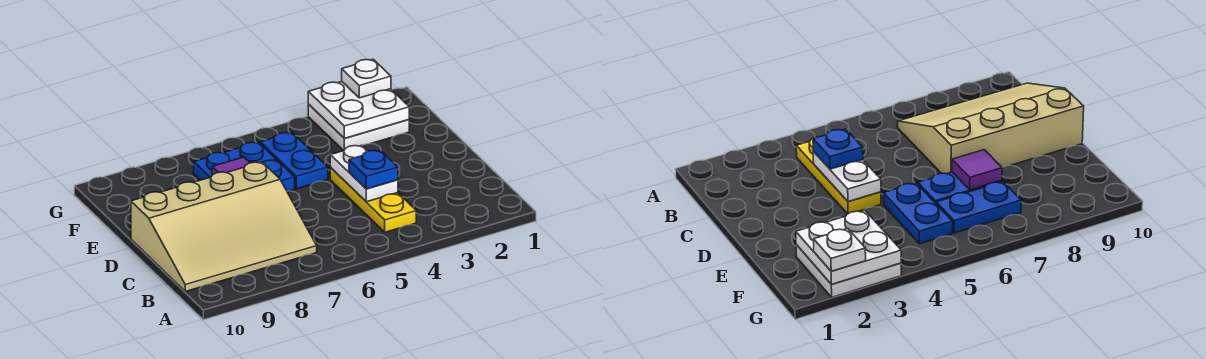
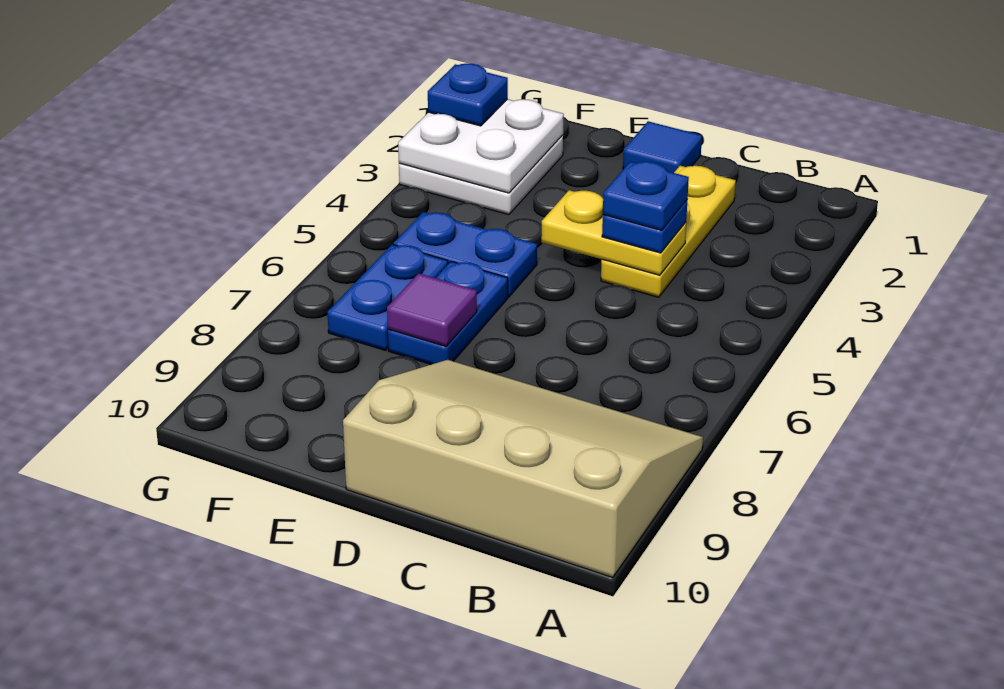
yellow 1x3 plate [330,168,416,232] -> yellow 1x3 plate turned to [601,166,736,297]
tan 3x4 slope [131,162,317,291] -> tan 3x4 slope turned to [343,360,703,578]
white 1x2 plate [330,145,398,202] -> yellow 1x2 plate [541,190,686,275]
none -> blue 1x1 plate [603,162,689,230]
none -> blue 1x1 tile [623,121,702,173]
white 1x1 plate [342,59,391,98] -> blue 1x1 plate [428,64,508,126]

